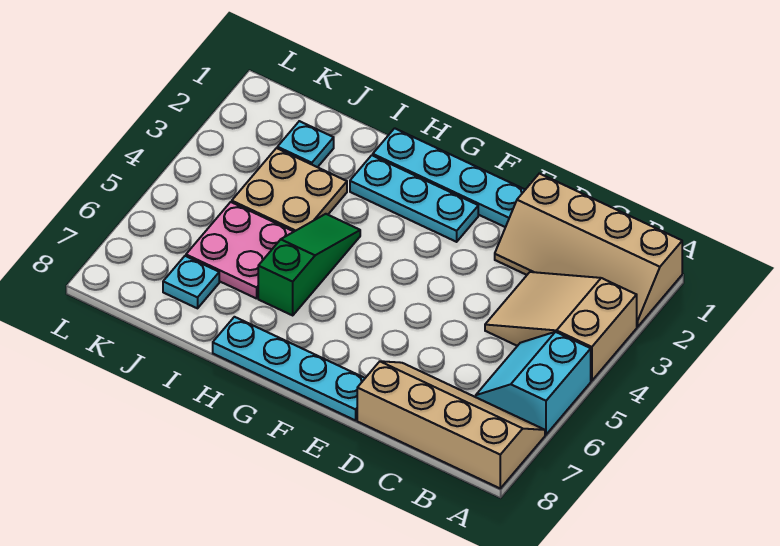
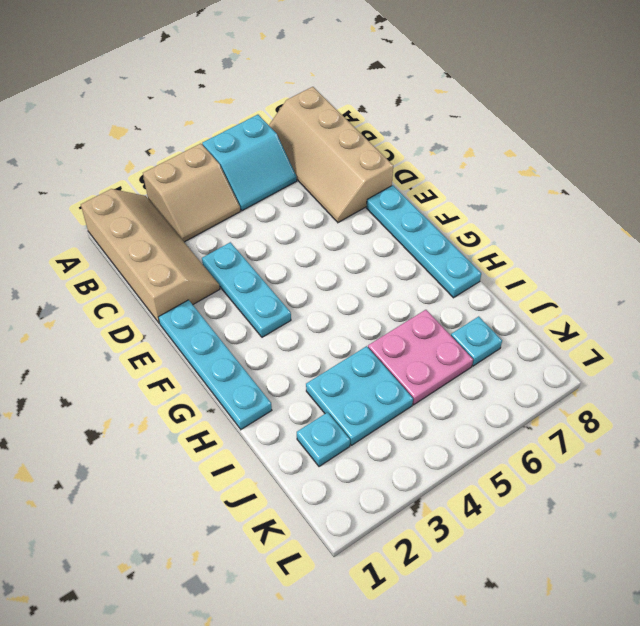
tan 2x3 slope [485,272,637,381] -> tan 2x2 slope [143,144,240,242]
cyan 1x3 plate [350,155,478,242] -> cyan 1x3 plate moved to [202,242,291,337]
green 1x3 slope [258,214,360,315] -> none
tan 2x2 plate [232,148,347,231] -> cyan 2x2 plate [306,346,413,445]

